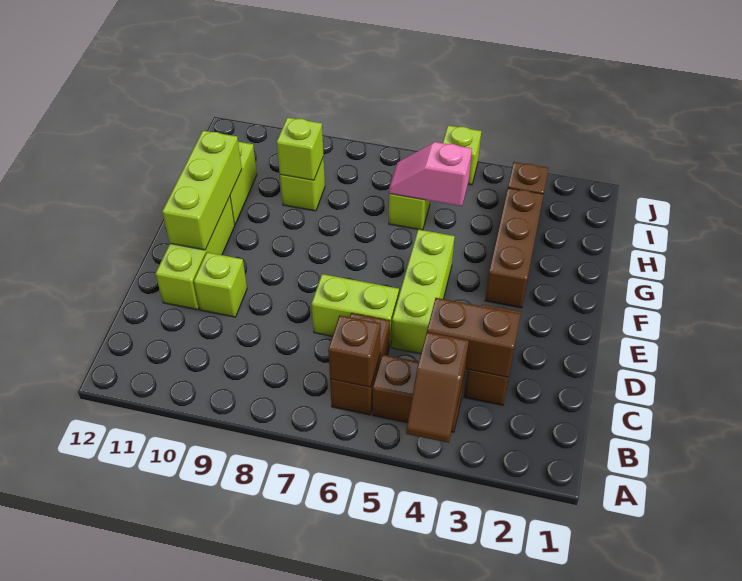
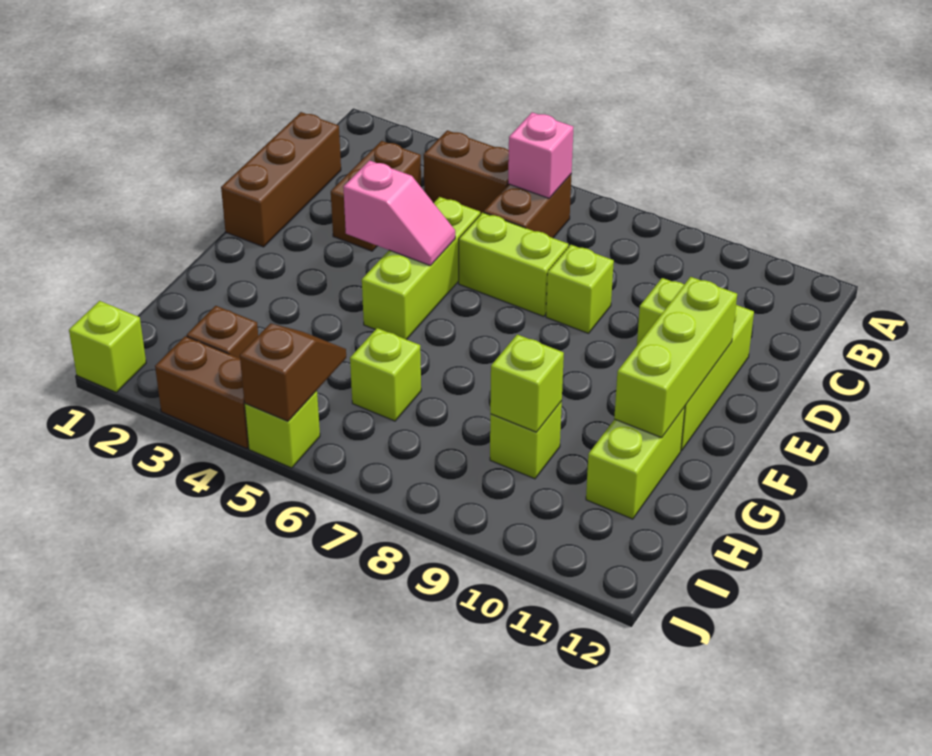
brown 1x2 slope [406,332,469,443] -> brown 1x2 slope moved to [240,323,346,421]
brown 1x1 brick [328,315,381,387] -> pink 1x1 brick [508,112,573,198]
brown 1x2 brick [427,298,521,377] -> brown 1x2 brick moved to [155,336,249,448]
none -> lime 1x1 brick [546,245,614,333]
brown 1x3 brick [485,188,543,308] -> brown 1x3 brick moved to [221,112,341,247]
pink 1x2 slope [389,142,472,206] -> pink 1x2 slope moved to [343,161,455,265]
none -> lime 1x1 brick [69,301,146,392]

